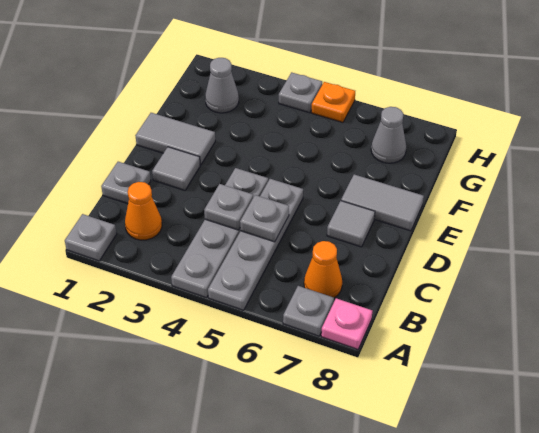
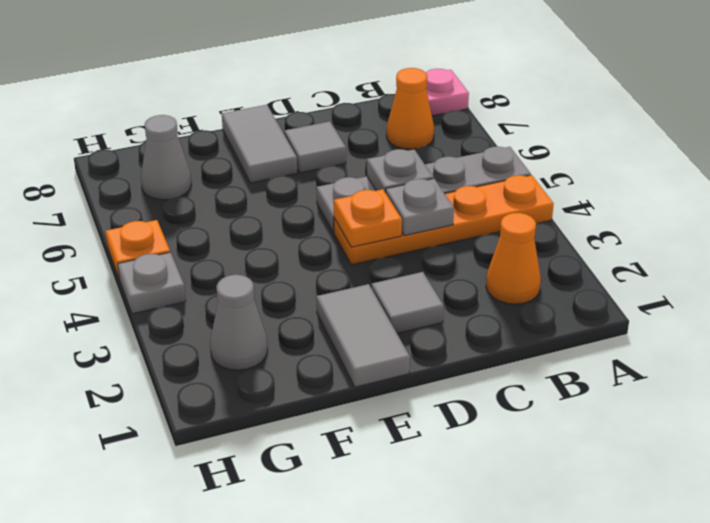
grey 1x1 plate [65,214,117,261] -> none
grey 1x4 plate [171,168,268,298] -> orange 1x4 plate [334,175,554,265]
grey 1x1 plate [283,286,334,336] -> none
grey 1x1 plate [101,162,151,204] -> none
none -> orange 1x1 plate [334,189,402,247]

